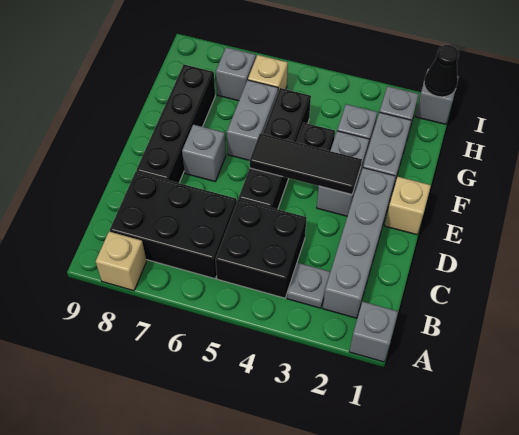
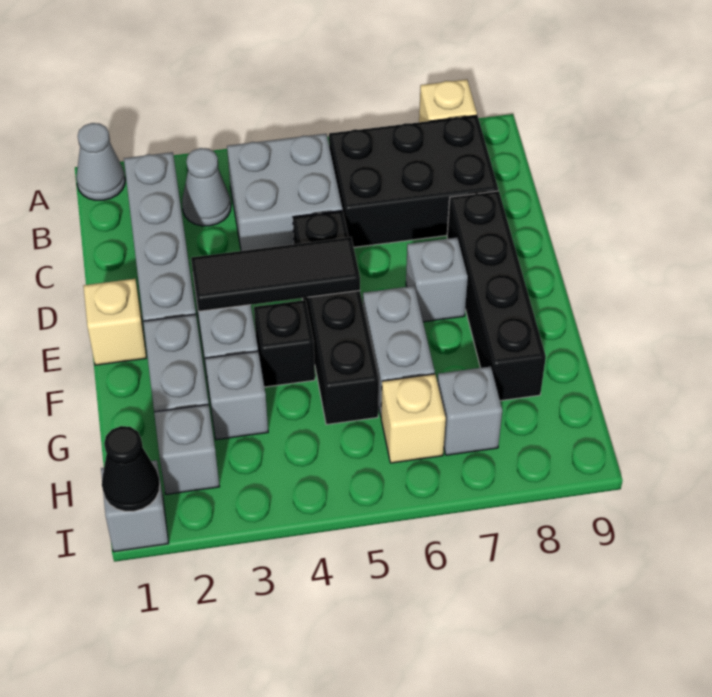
grey 1x1 brick [349,301,398,362] -> grey 1x1 cone [76,123,125,200]
grey 1x1 plate [287,263,330,308] -> grey 1x1 cone [182,148,231,226]
black 2x2 brick [215,199,307,298] -> grey 2x2 brick [227,134,343,251]

